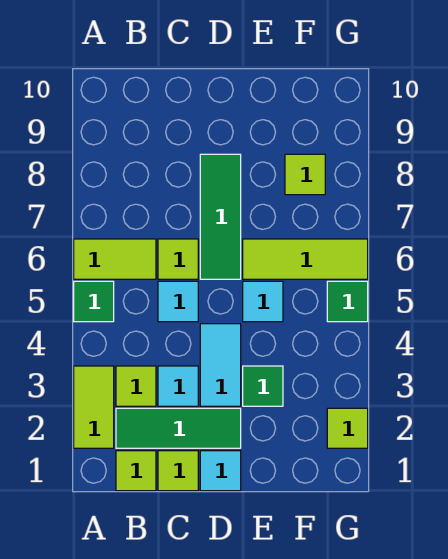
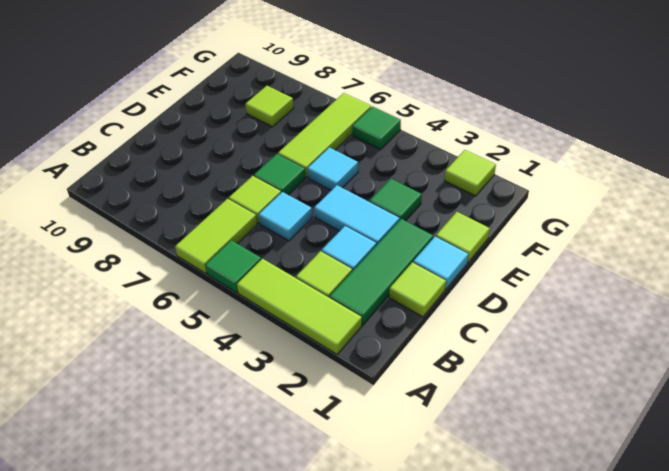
lime 1x2 tile [74,366,114,448] -> lime 1x3 tile [237,259,362,354]
lime 1x1 tile [116,451,156,491] -> lime 1x1 tile moved to [436,212,490,262]
green 1x3 tile [200,154,241,279] -> green 1x1 tile [254,154,306,195]

